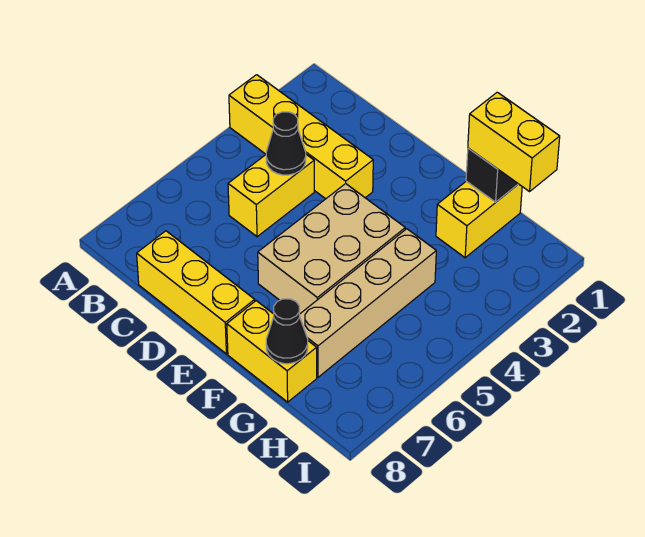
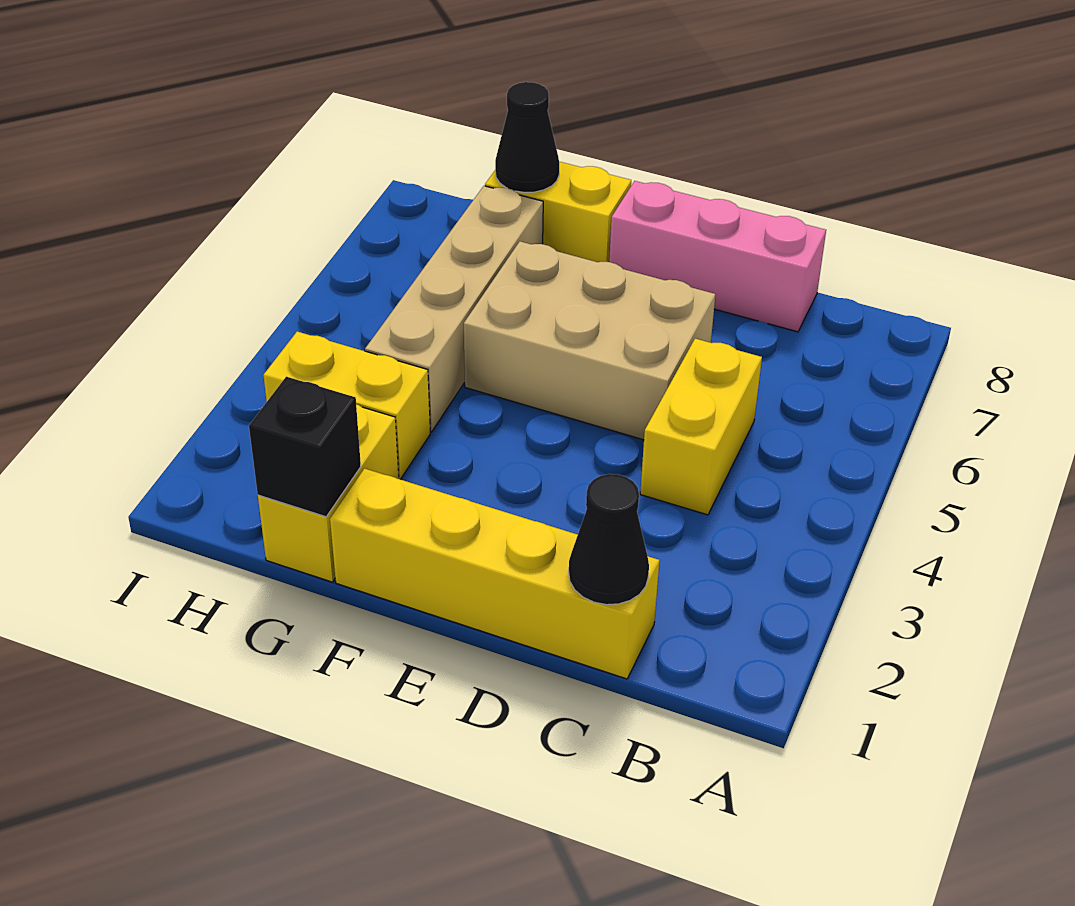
yellow 1x4 brick [229,75,373,199] -> yellow 1x4 brick moved to [330,468,659,679]
black 1x1 cone [266,112,306,175] -> black 1x1 cone moved to [569,474,649,605]
yellow 1x3 brick [137,231,255,354] -> pink 1x3 brick [609,181,826,332]
tan 2x3 brick [258,184,405,314] -> tan 2x3 brick turned to [464,241,715,440]
yellow 1x2 brick [468,92,560,192] -> yellow 1x2 brick moved to [263,331,430,479]

